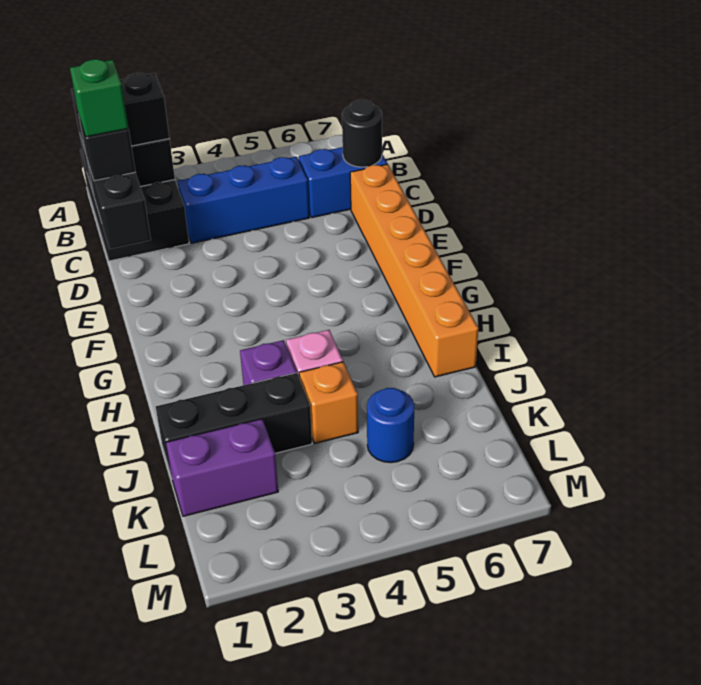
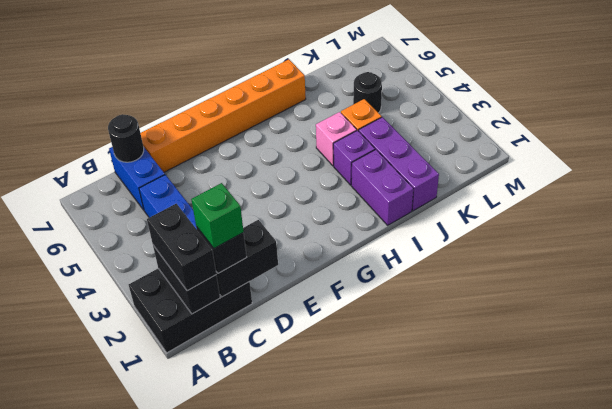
black 1x3 brick [156,373,312,477] -> purple 1x3 brick [359,117,439,211]
purple 1x2 brick [166,419,278,516] -> purple 1x2 brick moved to [351,150,413,225]
blue 1x1 round brick [367,388,414,463] -> black 1x1 round brick [353,72,382,113]

